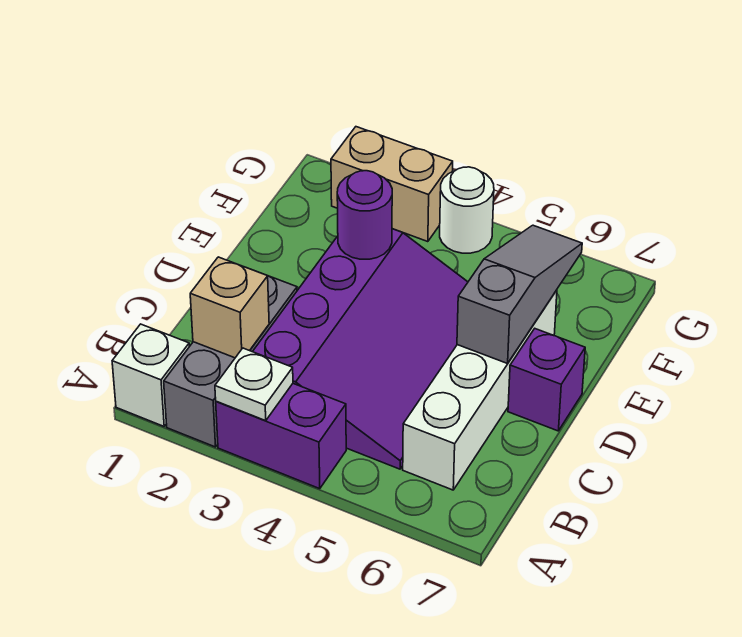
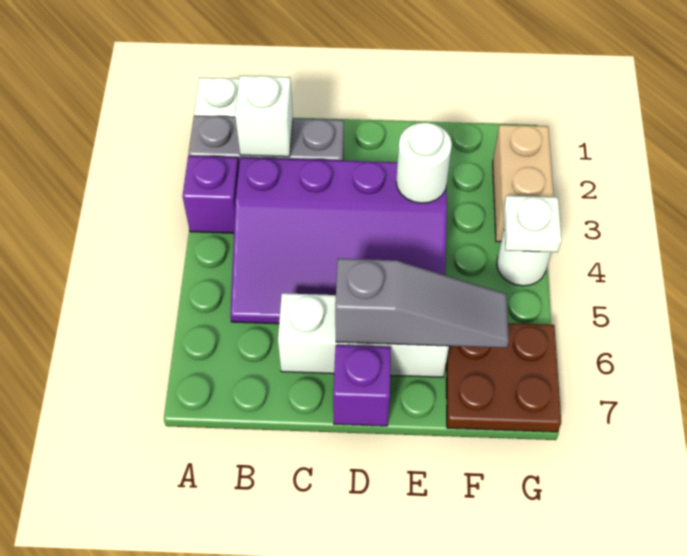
purple 1x2 brick [216,384,346,489] -> purple 1x1 brick [183,156,239,233]
white 1x1 plate [215,348,293,421] -> white 1x1 plate moved to [503,196,562,252]
tan 1x1 brick [190,257,269,358] -> white 1x1 brick [235,76,293,157]
white 1x4 brick [403,290,557,490] -> white 1x3 brick [278,293,449,377]
purple 1x1 round brick [337,171,392,259] -> white 1x1 round brick [396,123,452,203]
none -> brown 2x2 plate [446,323,561,432]

